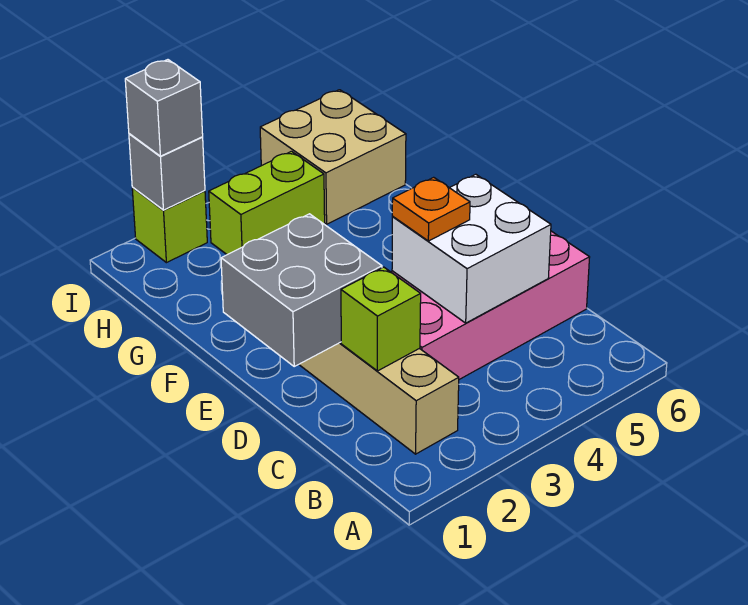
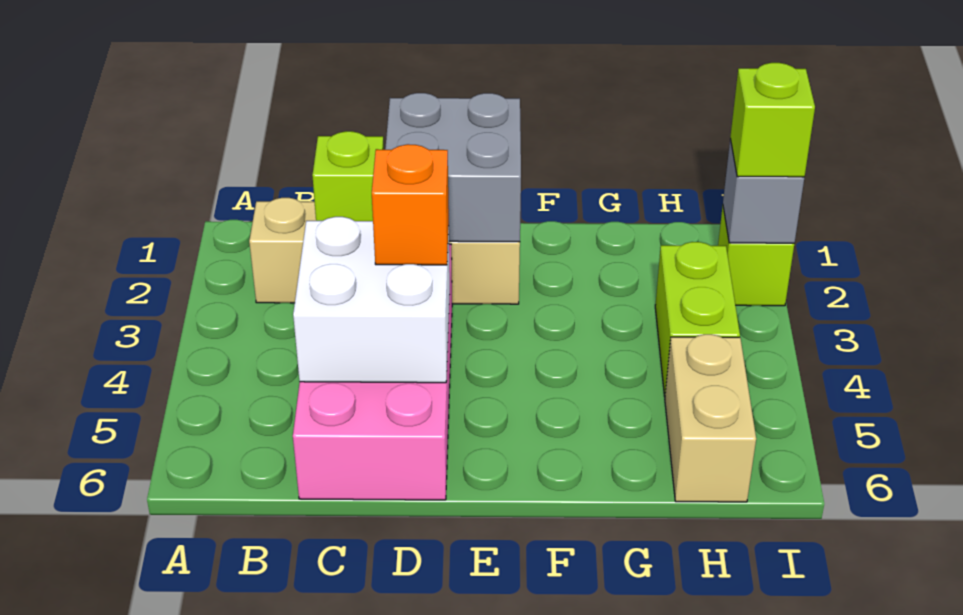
orange 1x1 plate [392,177,470,241] -> orange 1x1 brick [372,144,449,265]
tan 2x2 brick [260,90,406,224] -> tan 1x2 brick [665,334,756,502]
grey 1x1 brick [125,60,203,156] -> lime 1x1 brick [730,63,815,177]

